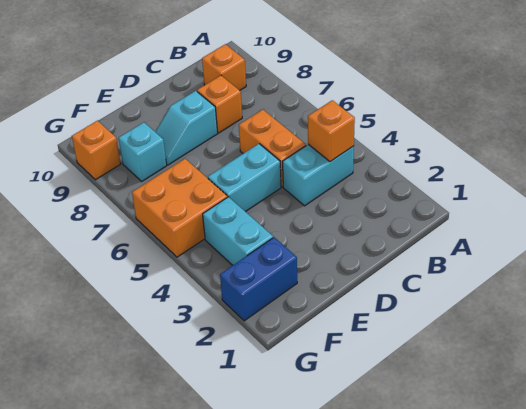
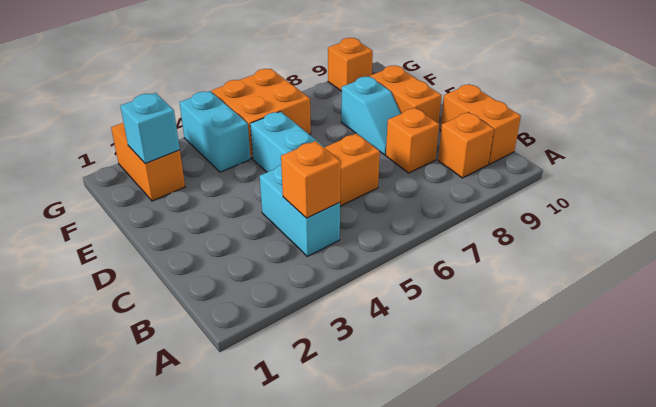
none -> orange 1x2 brick [440,84,521,164]
cyan 1x2 slope [155,91,218,165] -> cyan 1x2 slope turned to [341,76,401,155]
none -> orange 1x2 brick [370,66,442,123]
blue 1x2 brick [220,237,297,321] -> orange 1x2 brick [111,123,185,201]
cyan 1x2 brick [203,197,273,265] -> cyan 1x2 brick turned to [179,91,250,172]
cyan 1x1 brick [119,122,167,181] -> cyan 1x1 brick moved to [120,93,180,163]

